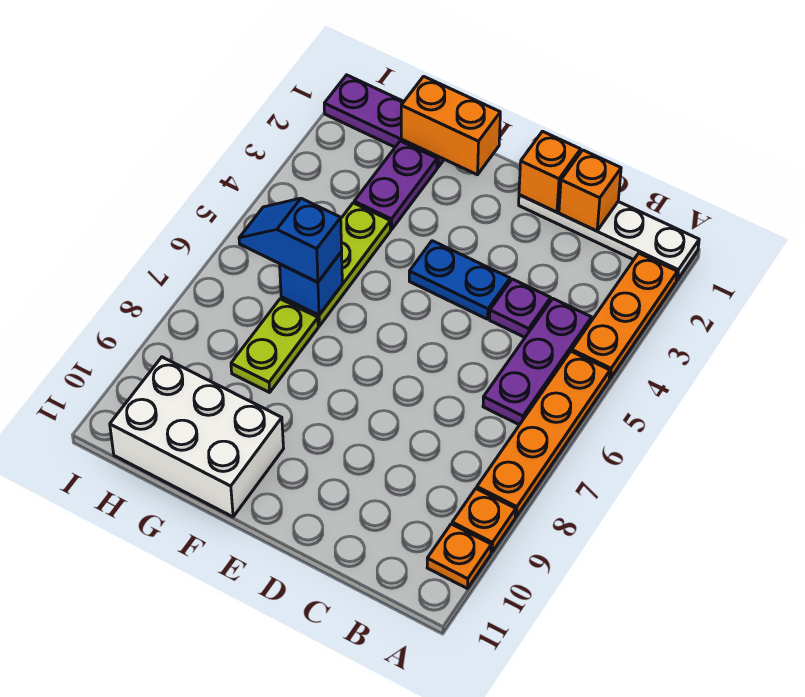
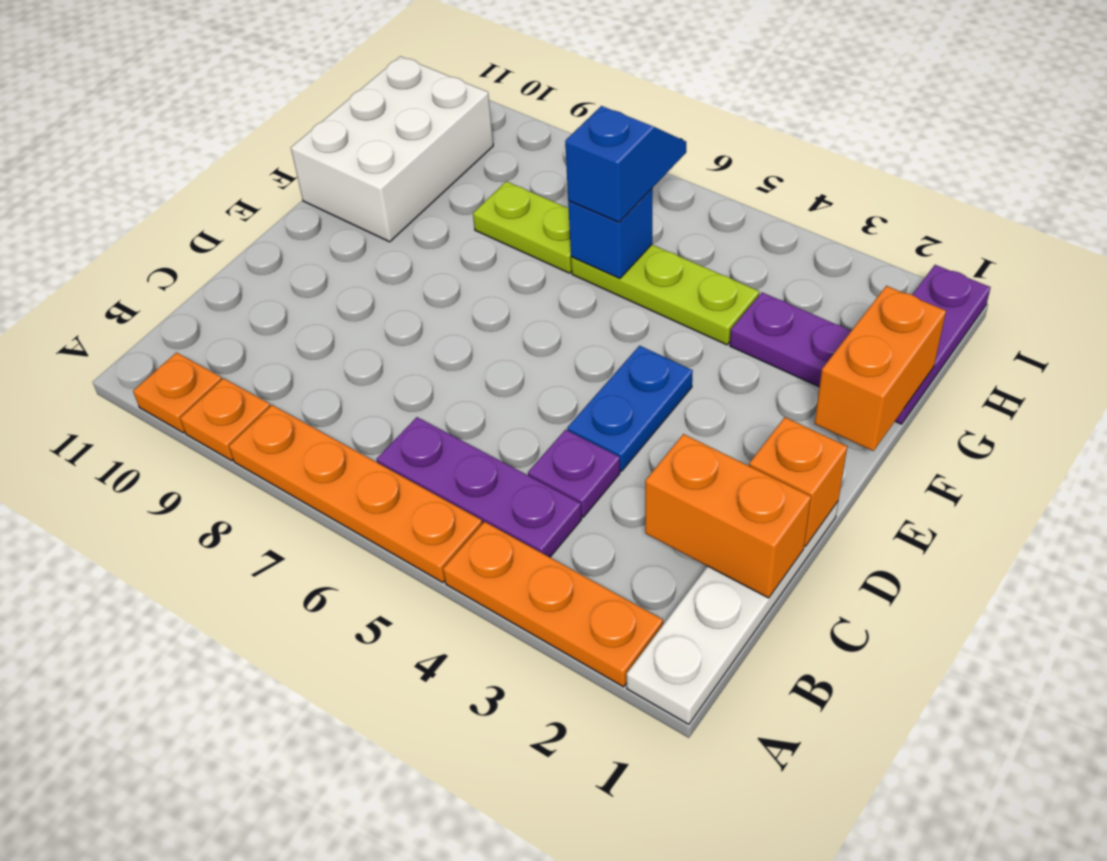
orange 1x1 brick [559,150,621,231] -> orange 1x2 brick [645,434,811,598]

